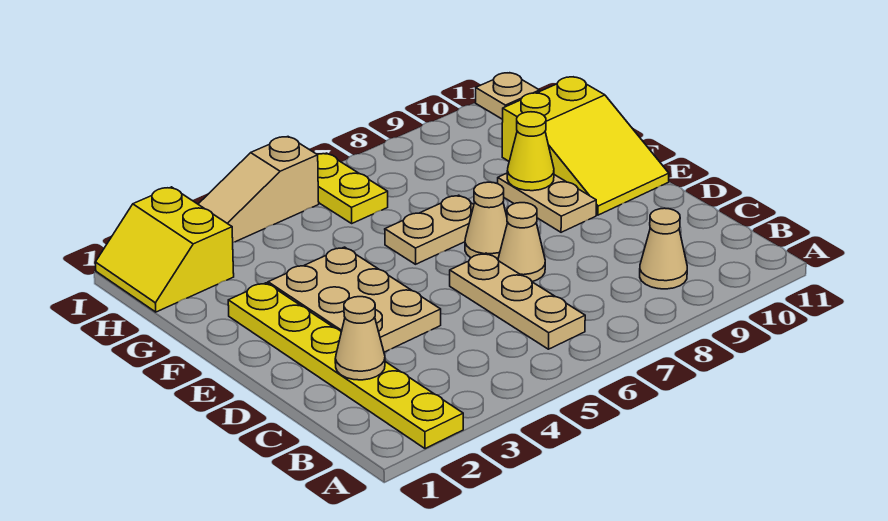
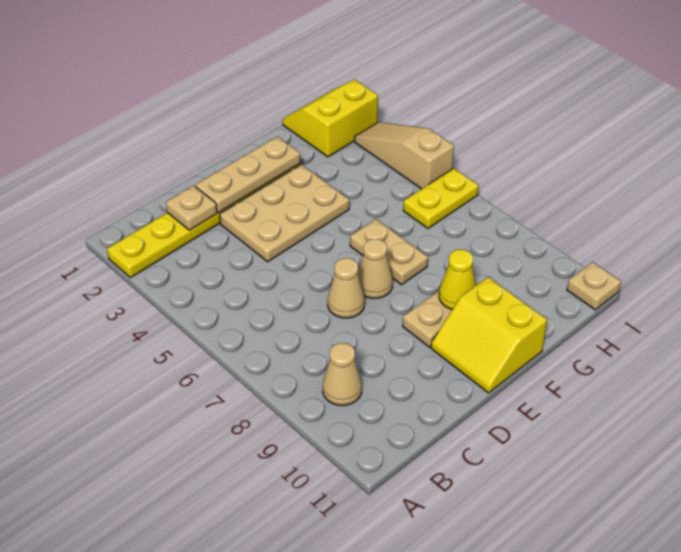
tan 1x3 plate [450,253,585,349] -> tan 1x3 plate moved to [195,136,300,213]
tan 1x1 cone [335,297,385,380] -> tan 1x1 plate [166,186,217,230]
yellow 2x3 slope [502,77,669,215] -> yellow 2x2 slope [431,277,547,393]

